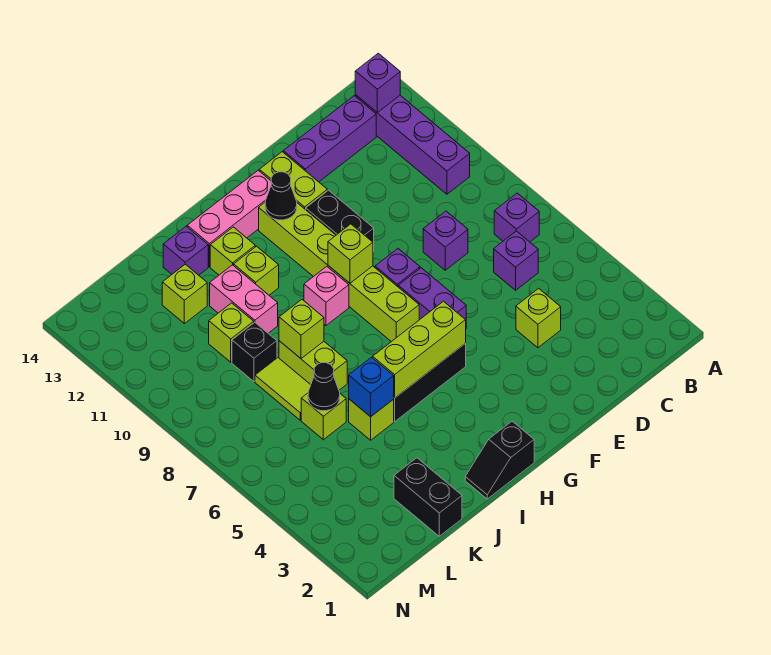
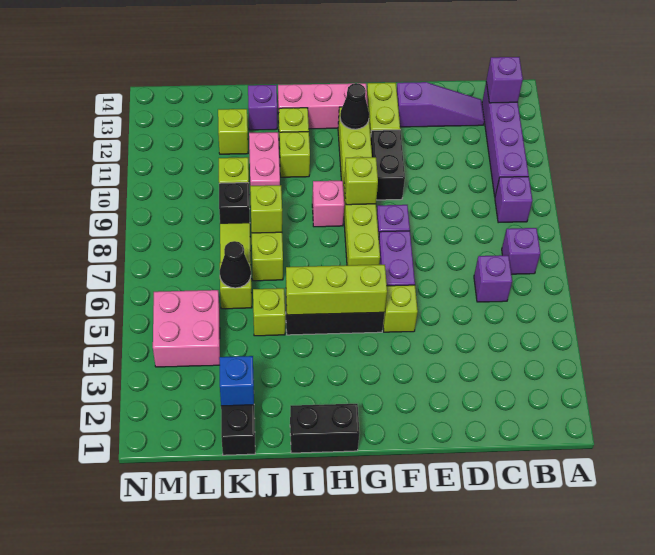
purple 1x3 brick [283,96,376,182] -> purple 1x3 slope [397,82,484,127]
lime 1x1 brick [516,288,561,348] -> lime 1x1 brick moved to [383,285,418,332]
purple 1x1 brick [423,211,468,270] -> purple 1x1 brick moved to [495,177,532,223]
black 1x2 slope [465,421,534,499] -> black 1x2 brick [290,404,360,453]
blue 1x1 brick [349,357,394,417] -> blue 1x1 brick moved to [219,356,254,406]
none -> pink 2x2 brick [153,290,220,367]

